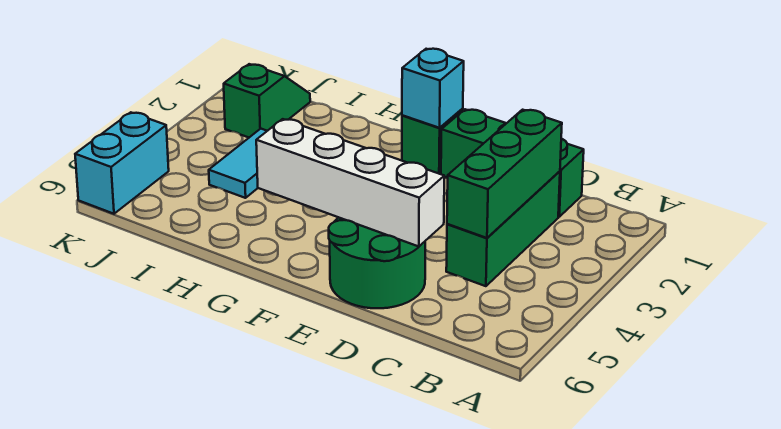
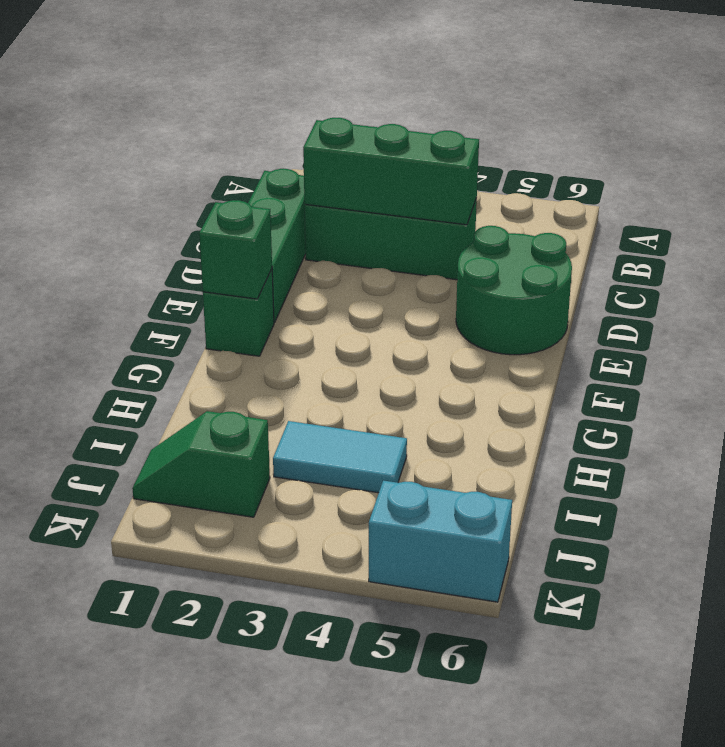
white 1x4 brick [256,119,444,247] -> none
cyan 1x1 brick [402,49,464,128] -> green 1x1 brick [199,200,272,299]

